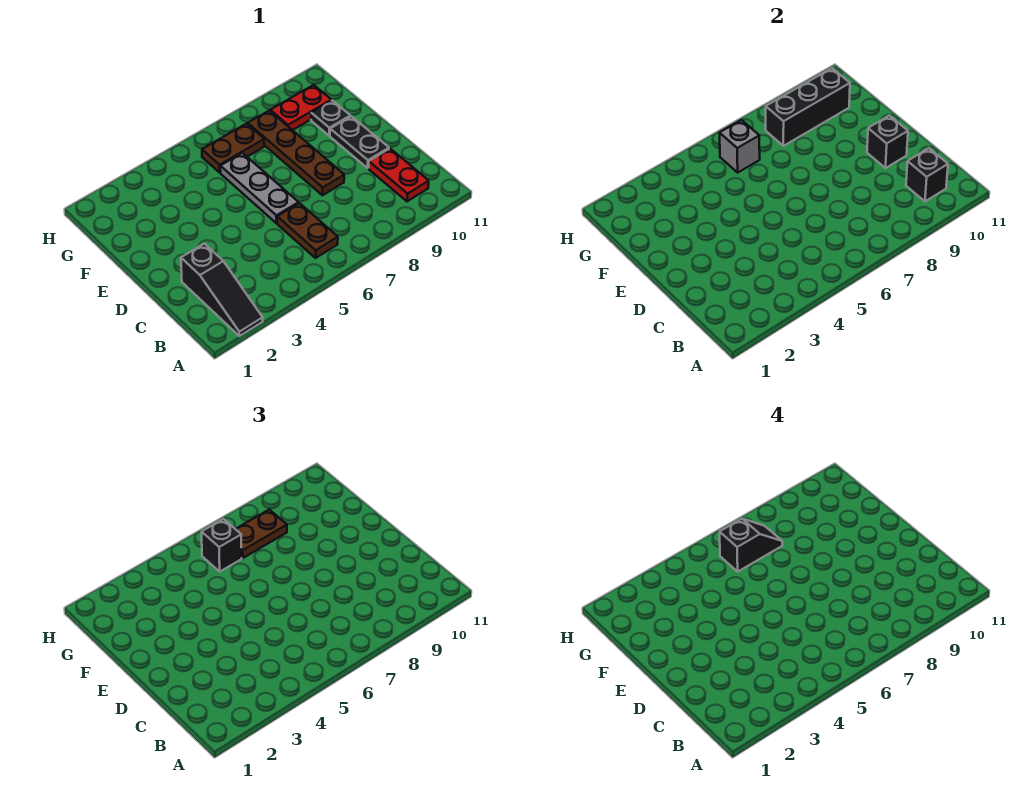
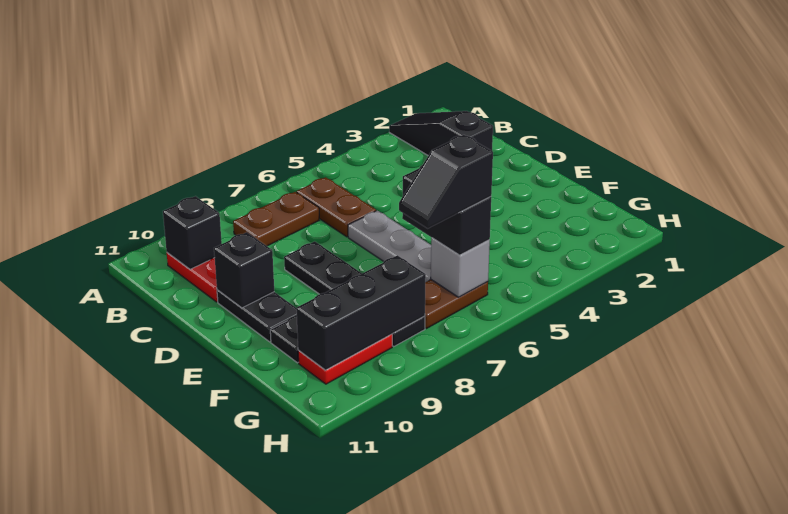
brown 1x4 plate [248,111,344,195] -> black 1x4 plate [284,241,425,346]
black 1x1 brick [202,519,242,571] -> black 1x2 brick [402,165,491,255]
brown 1x2 plate [236,510,287,558] -> brown 1x2 plate moved to [233,192,319,246]

